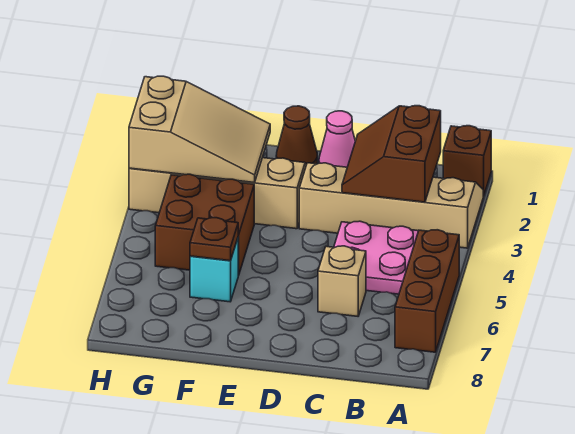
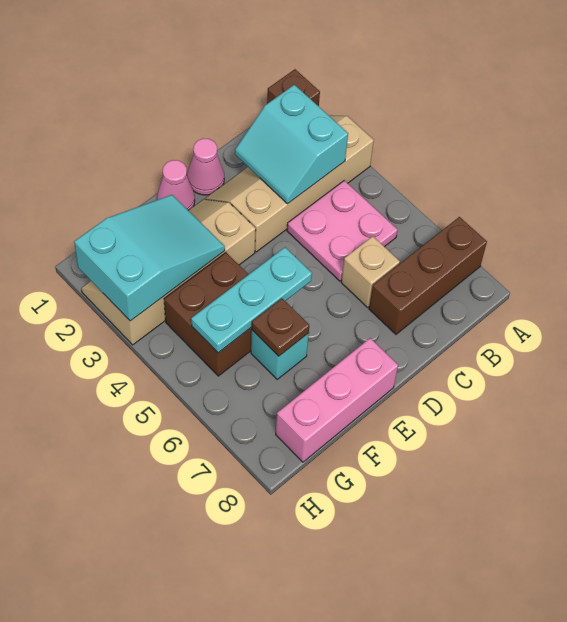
brown 1x3 brick [395,230,459,352] -> brown 1x3 brick turned to [369,217,487,334]
brown 2x2 slope [342,106,441,202] -> cyan 2x2 slope [235,85,348,204]
brown 1x1 cone [276,106,317,164] -> pink 1x1 cone [157,160,195,210]
none -> cyan 1x3 plate [191,247,312,353]
none -> pink 1x3 brick [276,338,398,462]
tan 2x3 slope [129,76,270,183] -> cyan 2x3 slope [74,195,225,321]

